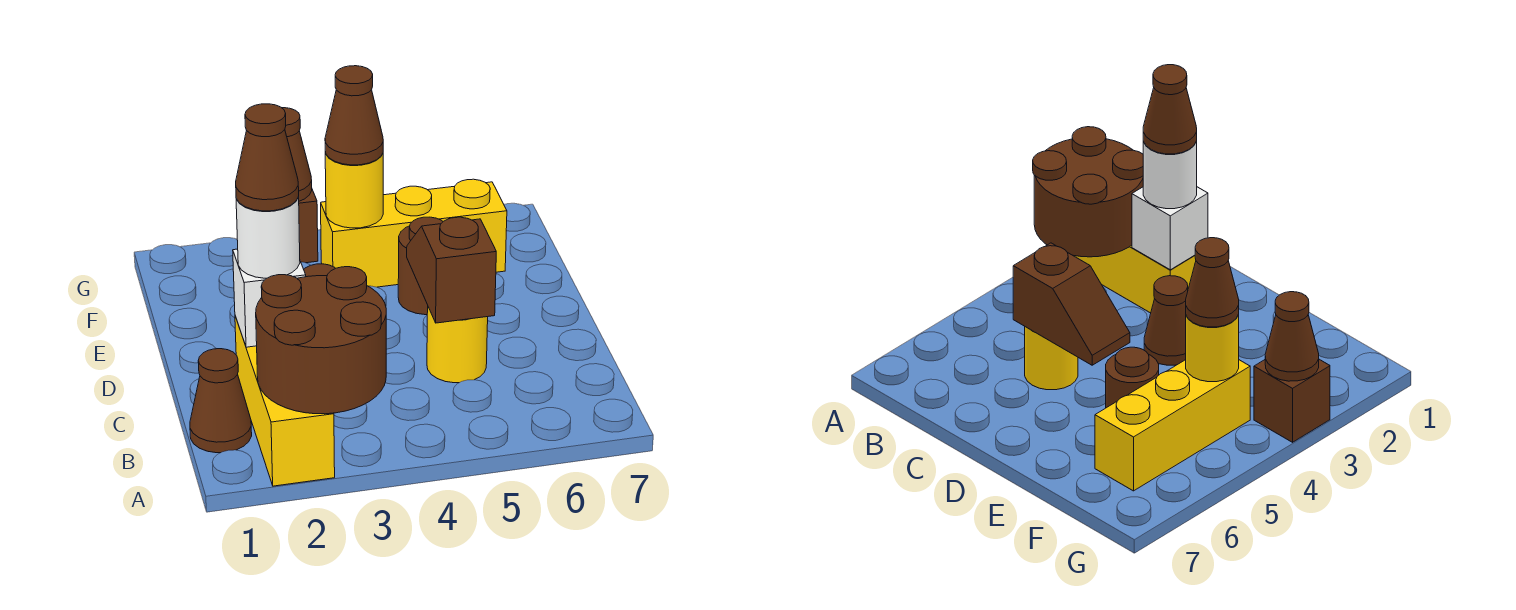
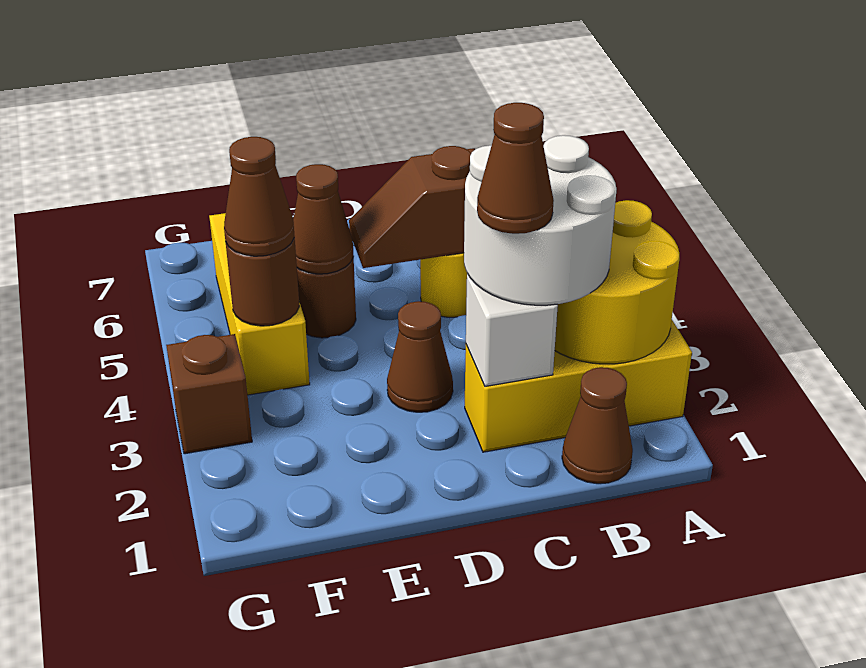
brown 2x2 round brick [256,267,386,414] -> yellow 2x2 round brick [555,200,679,364]
white 1x1 round brick [236,197,300,278] -> white 2x2 round brick [464,135,617,305]
yellow 1x1 round brick [325,152,383,228] -> brown 1x1 round brick [226,236,299,326]
brown 1x1 cone [282,108,312,201] -> brown 1x1 cone moved to [293,164,354,274]

